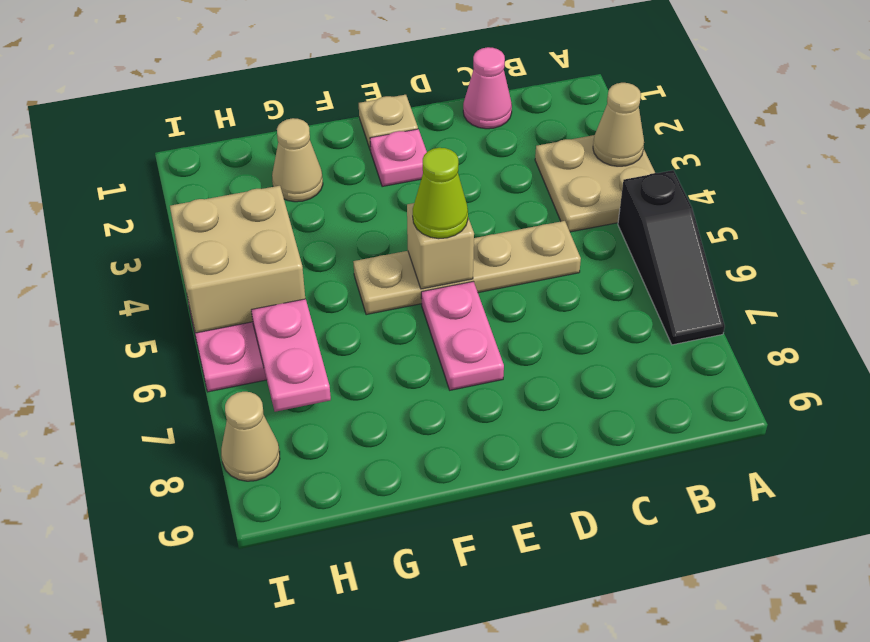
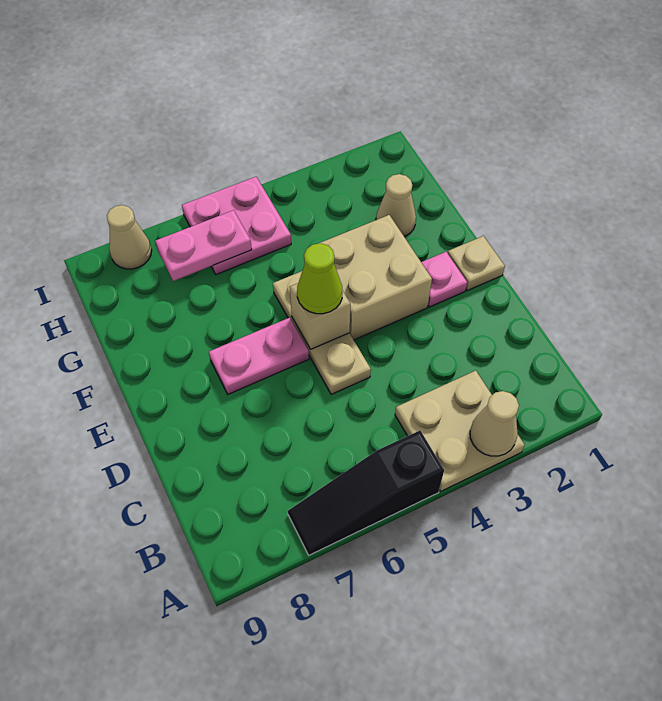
pink 1x1 cone [463,47,512,129] -> none
tan 1x4 plate [353,221,581,315] -> tan 1x3 plate [273,271,371,394]
tan 2x2 brick [170,186,305,333] -> tan 2x2 brick moved to [321,215,432,340]

